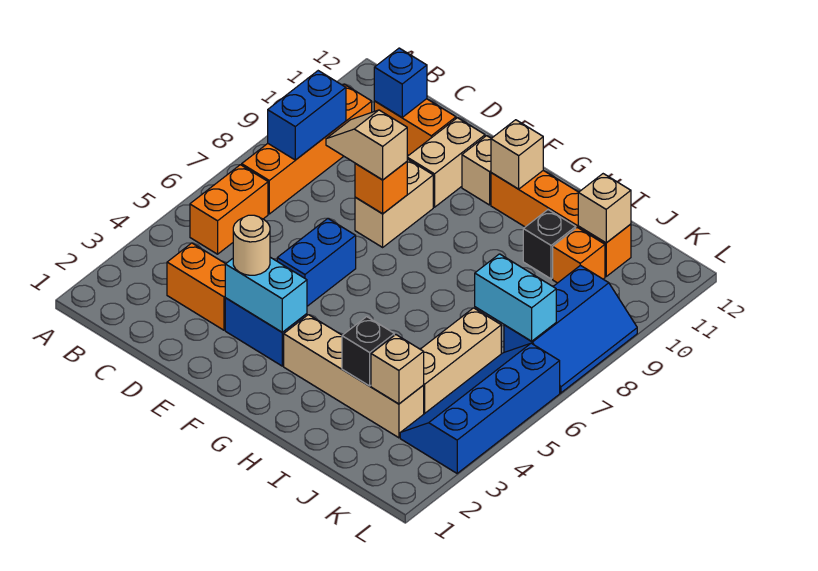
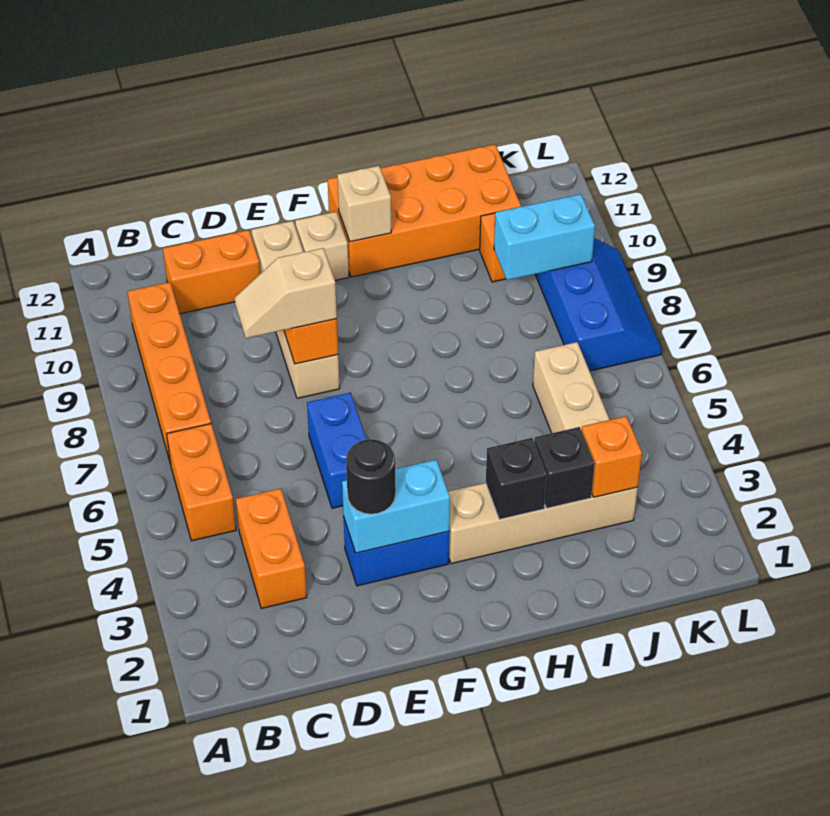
blue 1x2 brick [268,71,346,160] -> none
orange 1x2 brick [167,243,225,330] -> orange 1x2 brick turned to [236,489,307,609]
blue 1x1 brick [374,48,427,117] -> none
tan 1x1 round brick [233,215,270,275] -> black 1x1 round brick [346,439,396,514]
orange 1x4 brick [491,171,631,276] -> orange 2x4 brick [328,144,521,277]
black 1x1 brick [523,210,576,279] -> black 1x1 brick moved to [486,438,547,519]
tan 1x1 brick [371,335,424,404] -> orange 1x1 brick [582,416,642,497]
cyan 1x2 brick [475,254,556,341] -> cyan 1x2 brick moved to [494,194,595,280]
tan 1x1 brick [578,174,631,243] -> none
blue 2x4 slope [400,343,560,473] -> none

